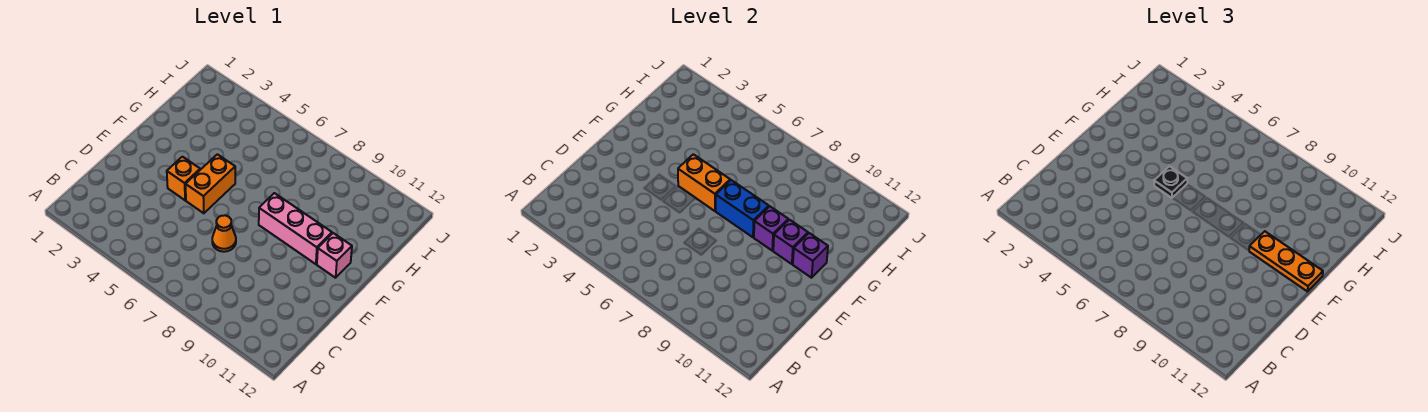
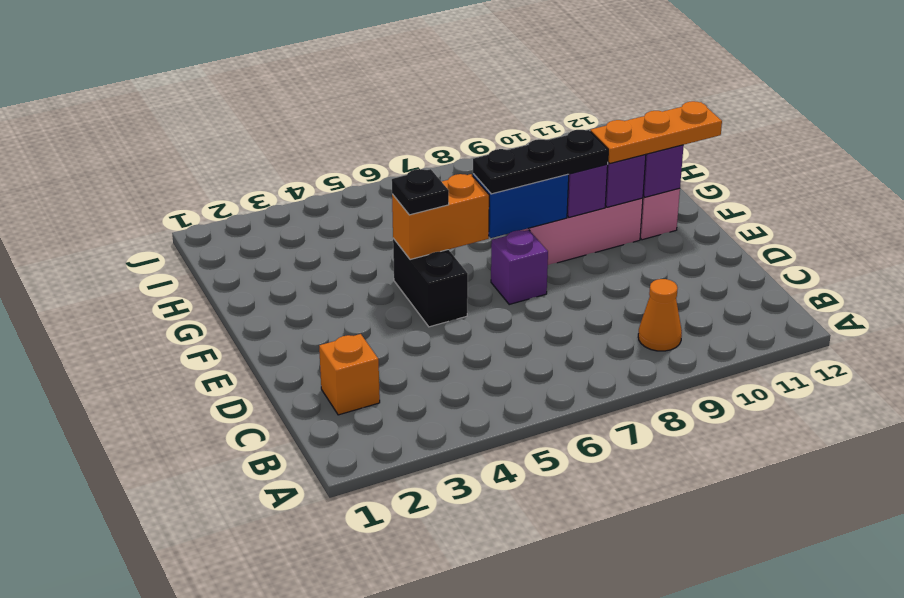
orange 1x1 cone [212,215,236,252] -> orange 1x1 cone moved to [638,279,682,351]
orange 1x1 brick [167,157,200,200] -> orange 1x1 brick moved to [319,334,380,415]
orange 1x2 brick [185,154,235,213] -> black 1x2 brick [393,238,468,327]
none -> purple 1x1 brick [491,230,548,304]
none -> black 1x3 plate [473,130,608,194]

